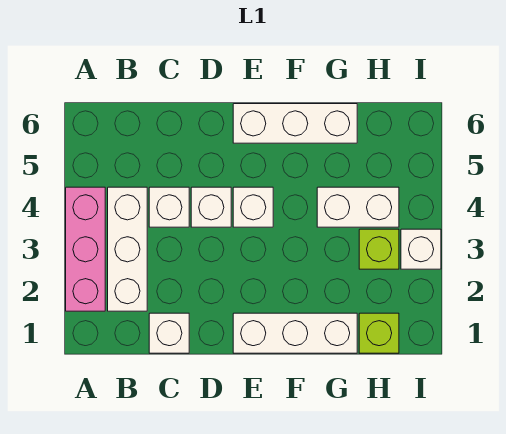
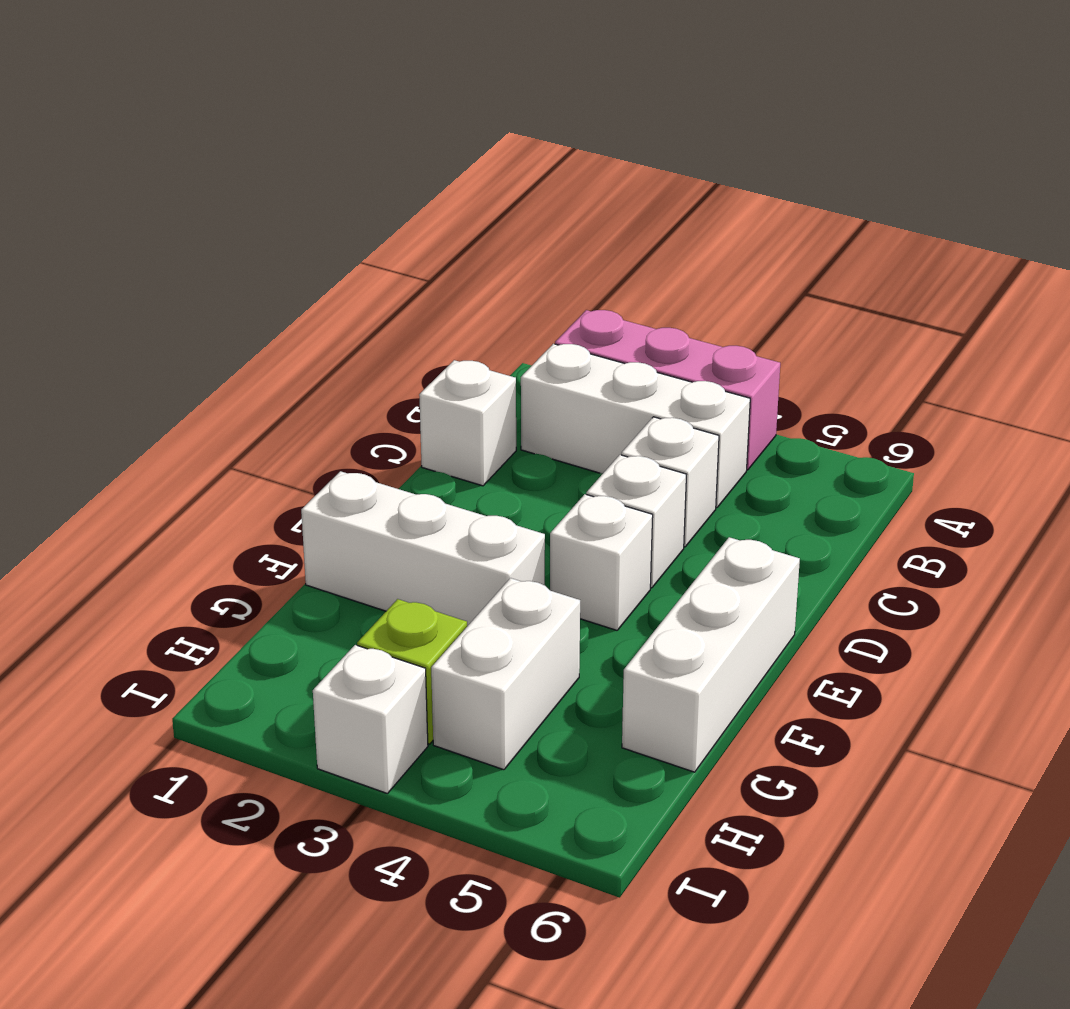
white 1x3 brick [233,313,357,353] -> white 1x3 brick turned to [301,471,545,626]
lime 1x1 brick [359,313,399,353] -> none

